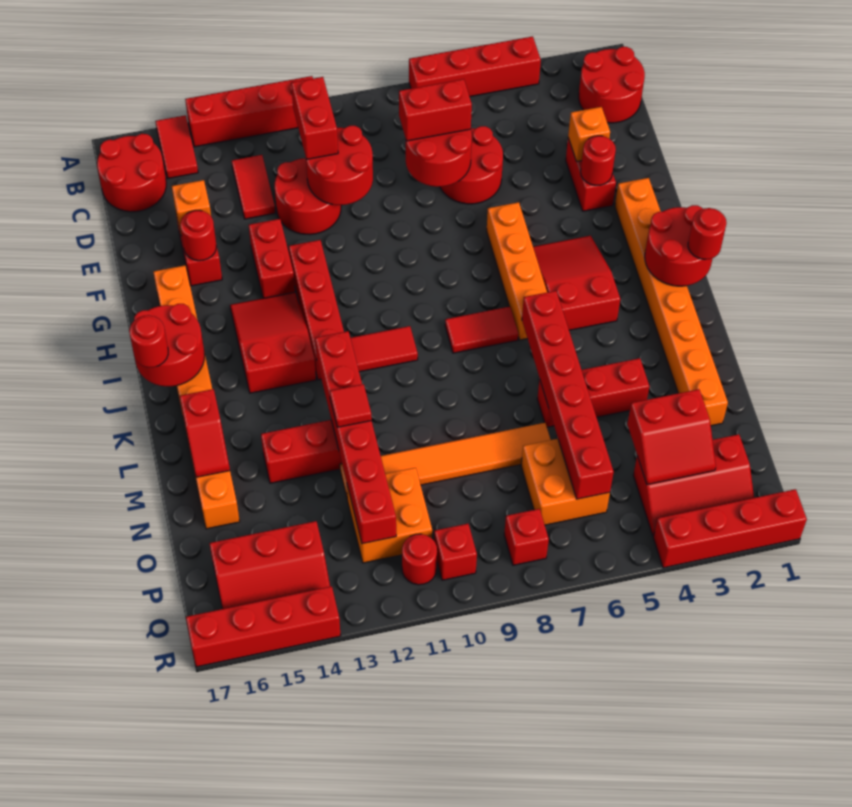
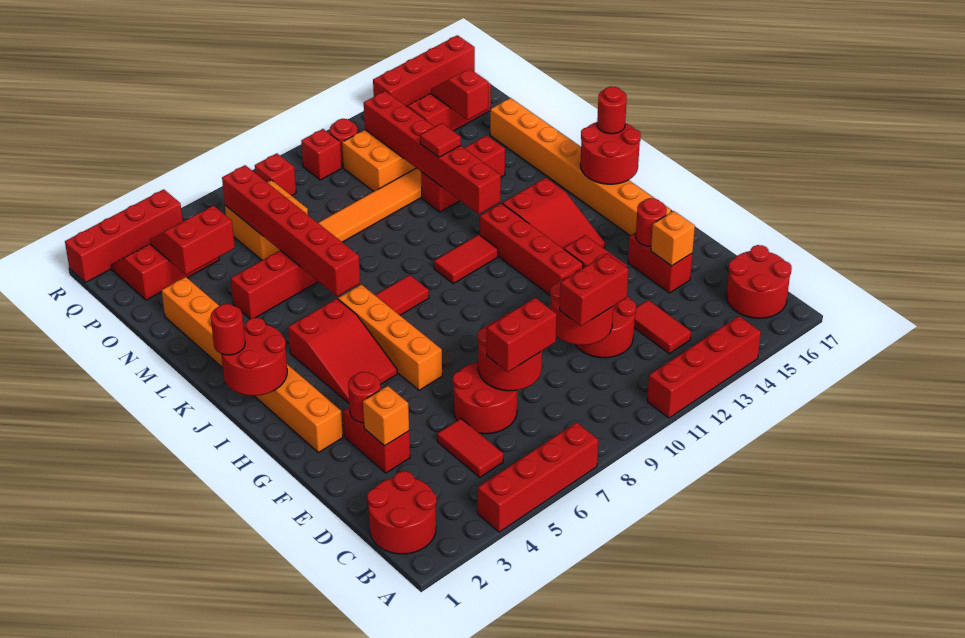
red 1x2 tile [155,115,198,178] -> red 1x2 tile moved to [437,419,503,477]
red 1x2 brick [291,77,338,160] -> red 1x2 brick turned to [560,254,629,326]
red 1x2 slope [180,389,230,477] -> red 1x2 slope moved to [431,69,488,120]

